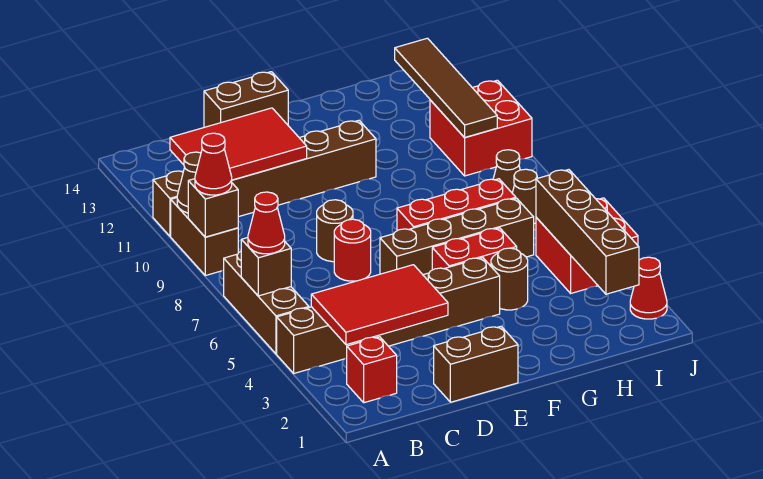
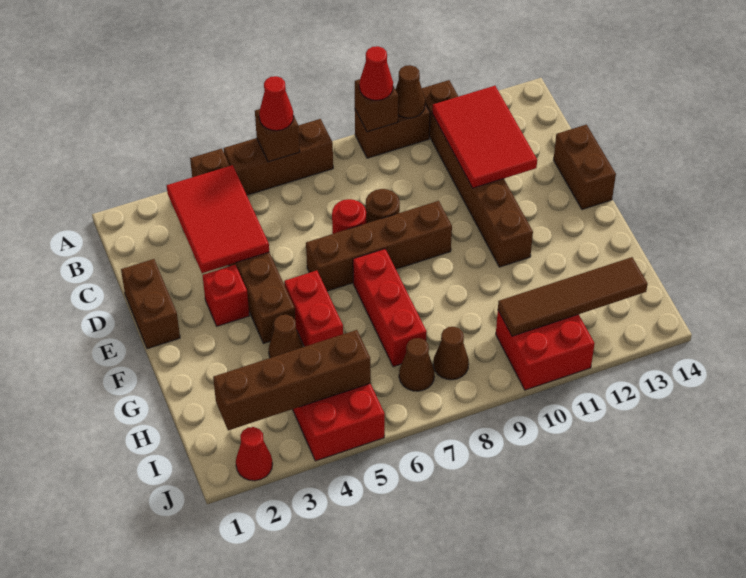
red 1x1 brick [347,337,397,403] -> red 1x1 brick moved to [203,265,249,326]
brown 1x4 brick [380,198,534,275] -> brown 1x4 brick turned to [306,201,452,291]
brown 1x1 round brick [491,248,528,310] -> brown 1x1 cone [269,315,303,358]

